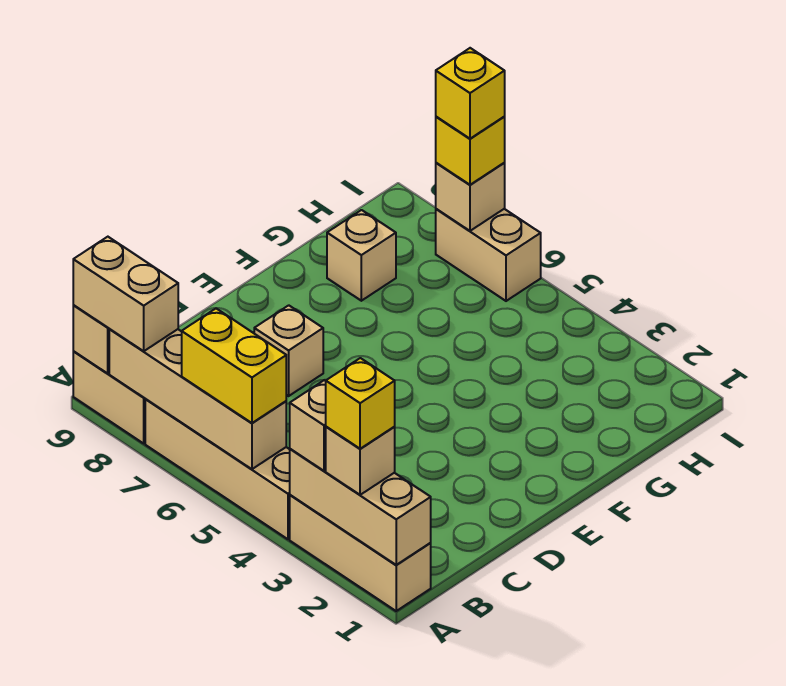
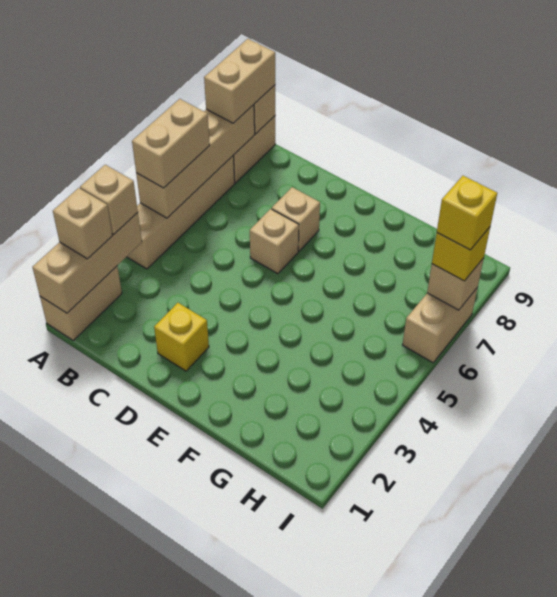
tan 1x3 brick [290,495,431,611] -> tan 1x2 brick [40,266,122,340]
yellow 1x1 brick [326,358,395,449] -> yellow 1x1 brick moved to [154,303,209,371]
yellow 1x2 brick [182,309,286,423] -> tan 1x2 brick [132,99,210,188]
tan 1x1 brick [327,210,396,301] -> tan 1x1 brick moved to [250,209,299,274]

